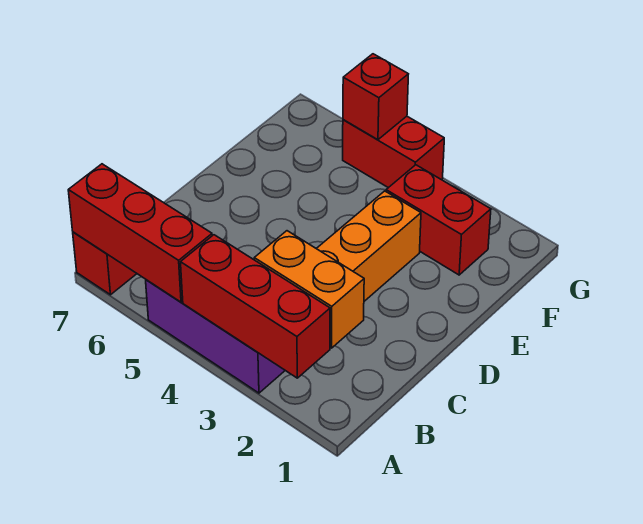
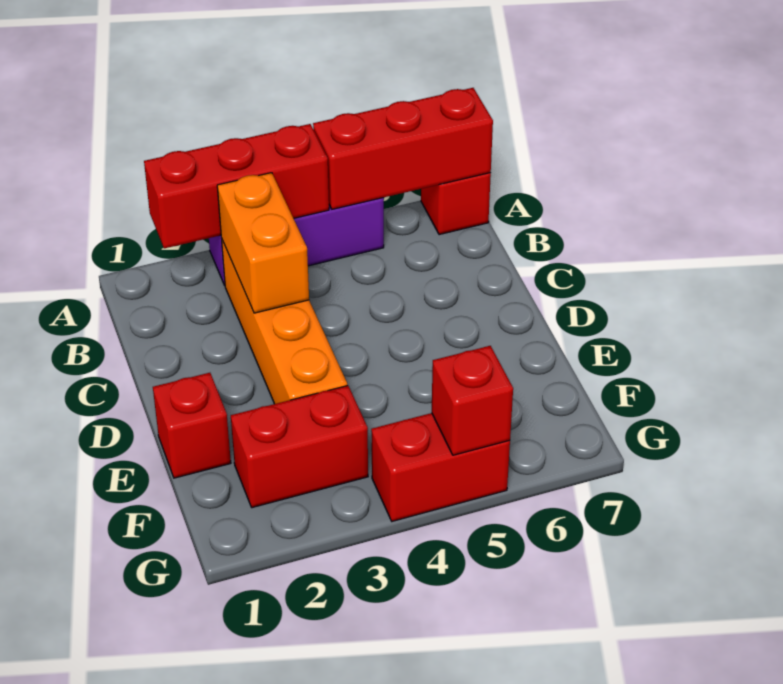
orange 1x2 brick [254,231,364,348] -> orange 1x2 brick turned to [217,173,309,313]
none -> red 1x1 brick [153,373,231,478]

